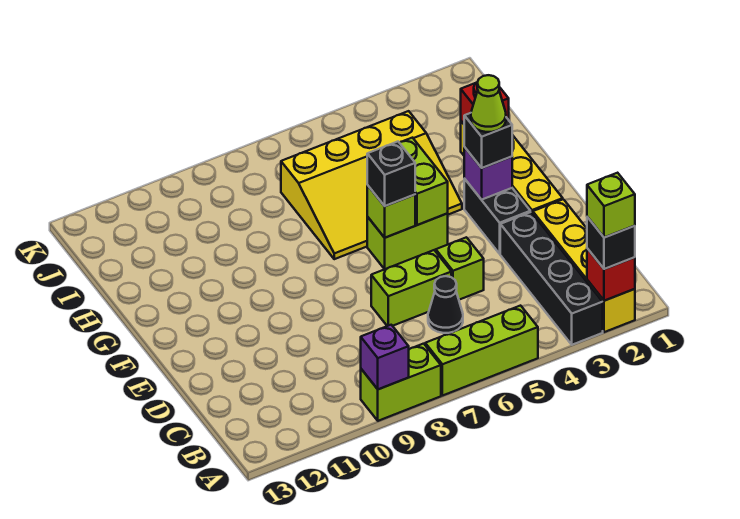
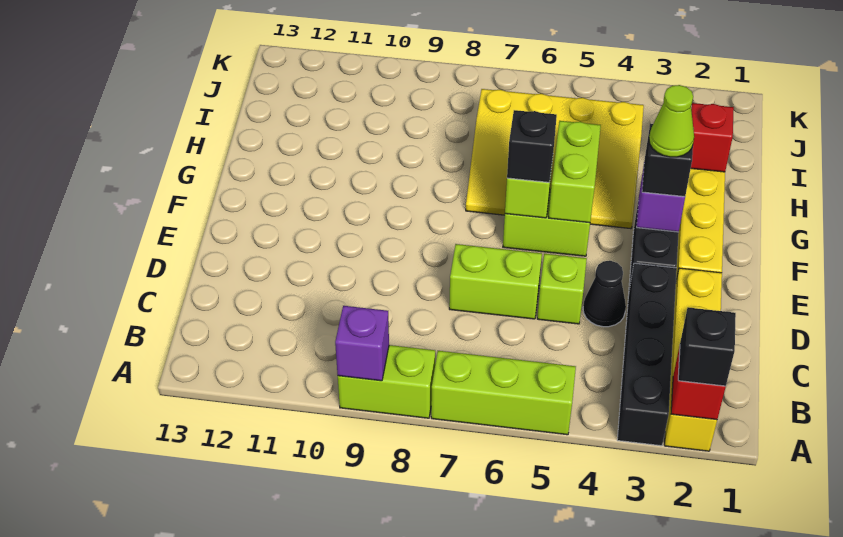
lime 1x1 brick [587,173,635,238] -> none
black 1x1 cone [428,276,463,333] -> black 1x1 cone moved to [583,261,626,327]

